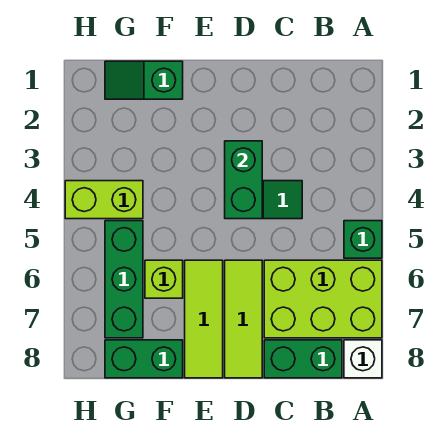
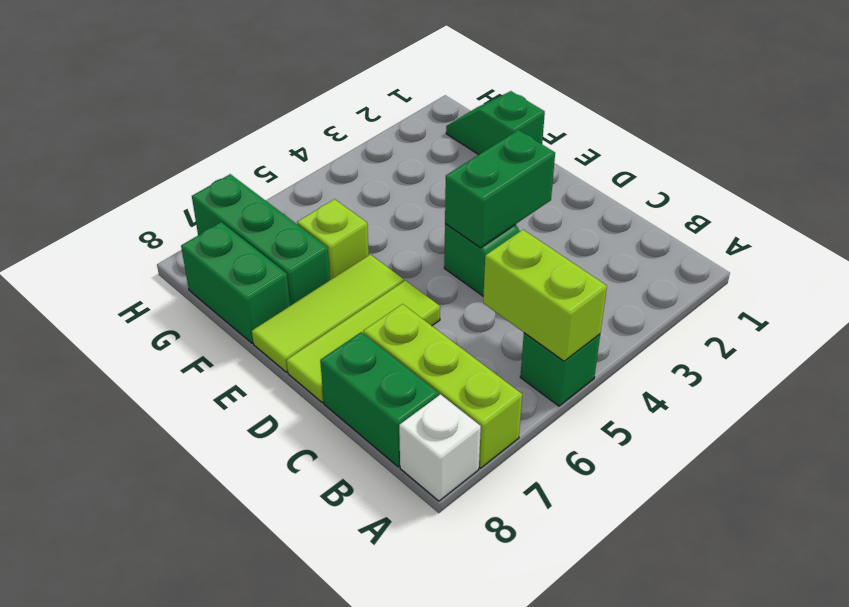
lime 2x3 brick [264,260,382,338] -> lime 1x3 brick [363,304,522,468]
lime 1x2 brick [65,181,143,219] -> lime 1x2 brick moved to [483,230,607,361]
green 1x3 brick [105,221,143,338] -> green 1x3 brick turned to [192,174,330,306]

